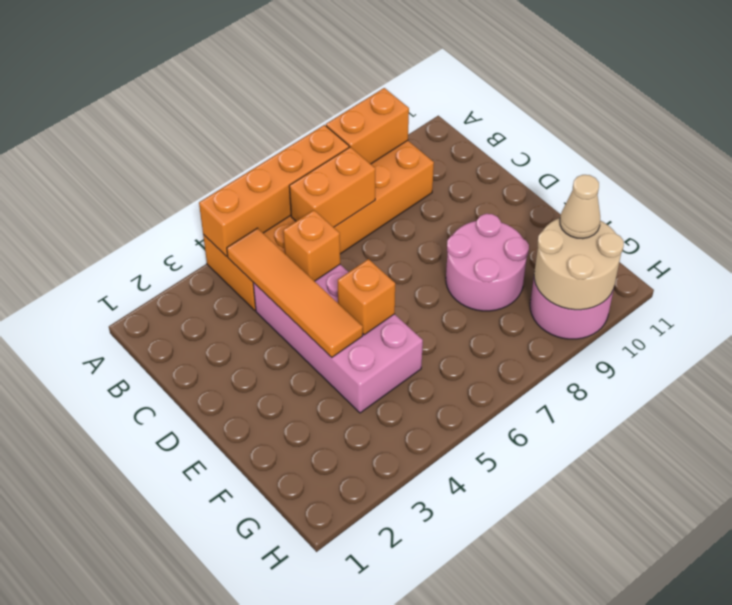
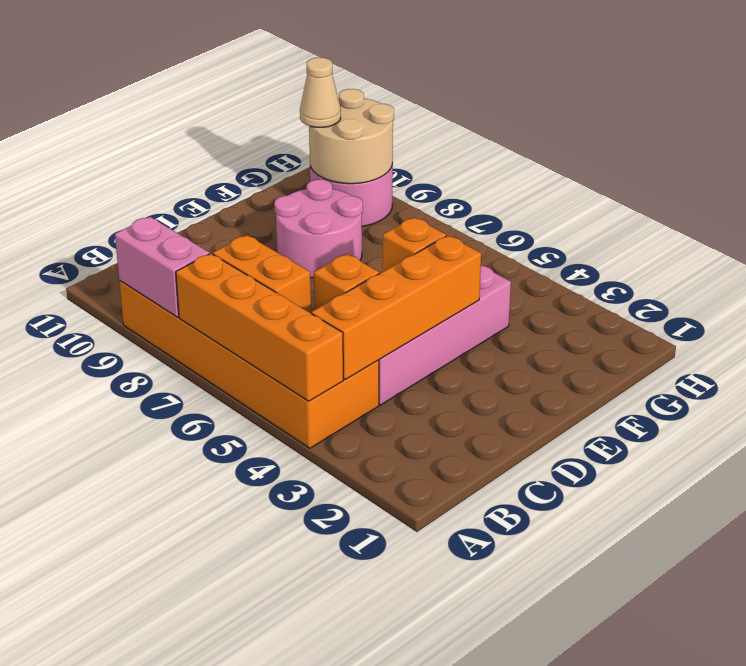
orange 1x2 brick [326,88,409,164] -> pink 1x2 brick [115,217,210,317]
orange 1x4 tile [227,228,363,357] -> orange 1x4 brick [311,236,481,379]

